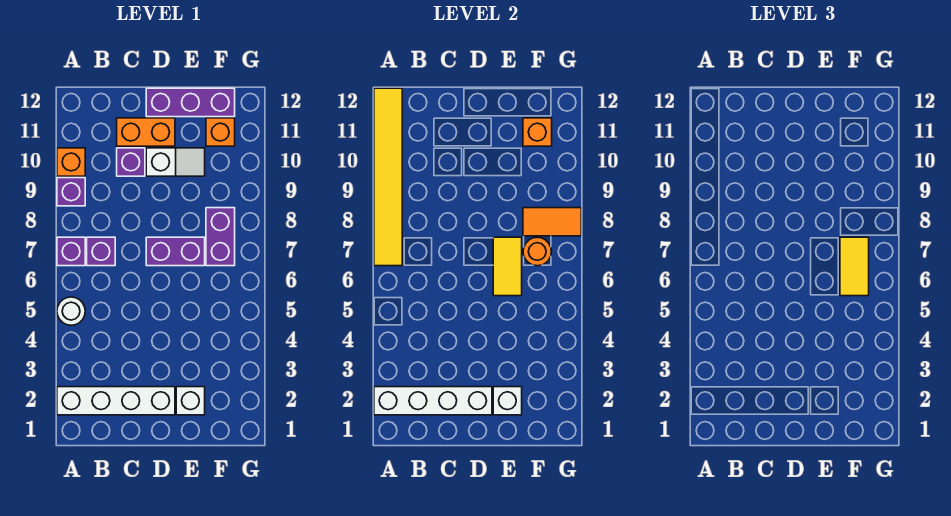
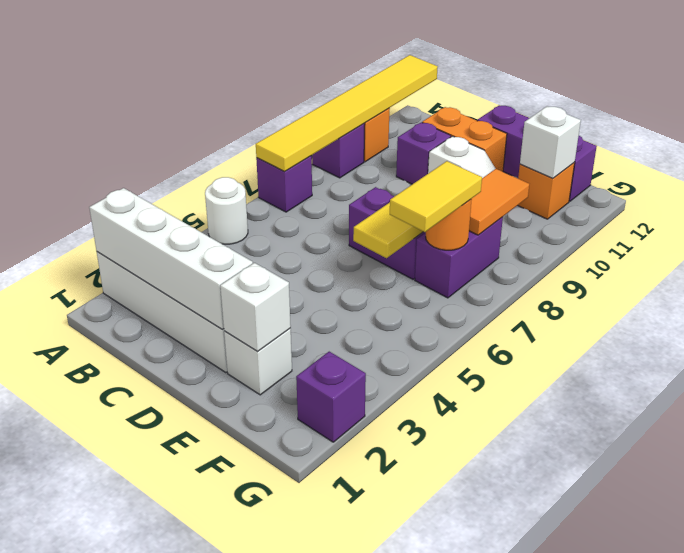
purple 1x1 brick [87,237,115,266] -> purple 1x1 brick moved to [296,352,366,442]
orange 1x2 tile [523,208,581,236] -> orange 1x2 tile turned to [469,169,529,235]
orange 1x1 brick [523,118,552,146] -> white 1x1 brick [520,106,581,178]

